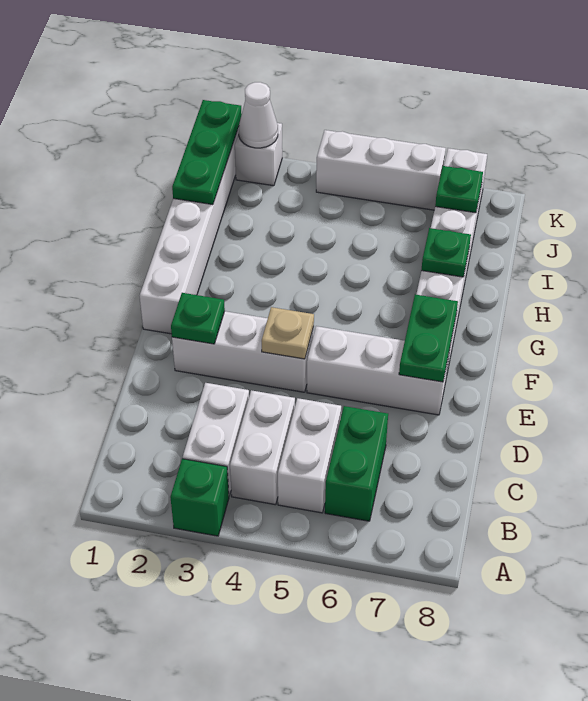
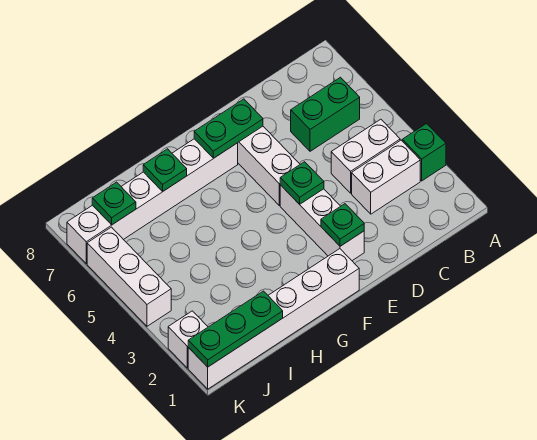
white 1x2 brick [278,398,341,513] -> none
tan 1x1 plate [262,307,314,359] -> green 1x1 plate [280,162,324,204]
white 1x1 cone [238,82,278,148] -> none

